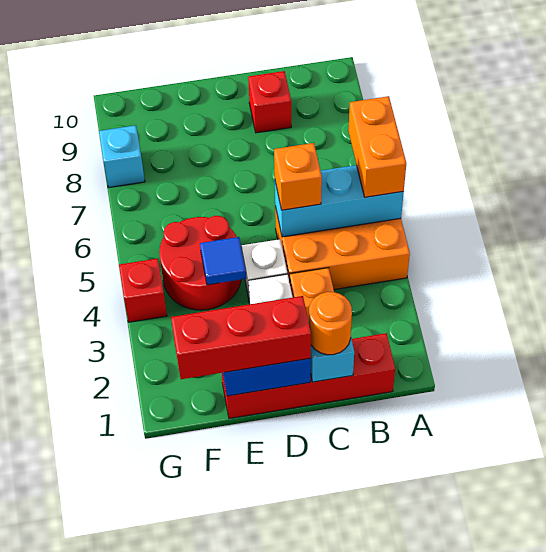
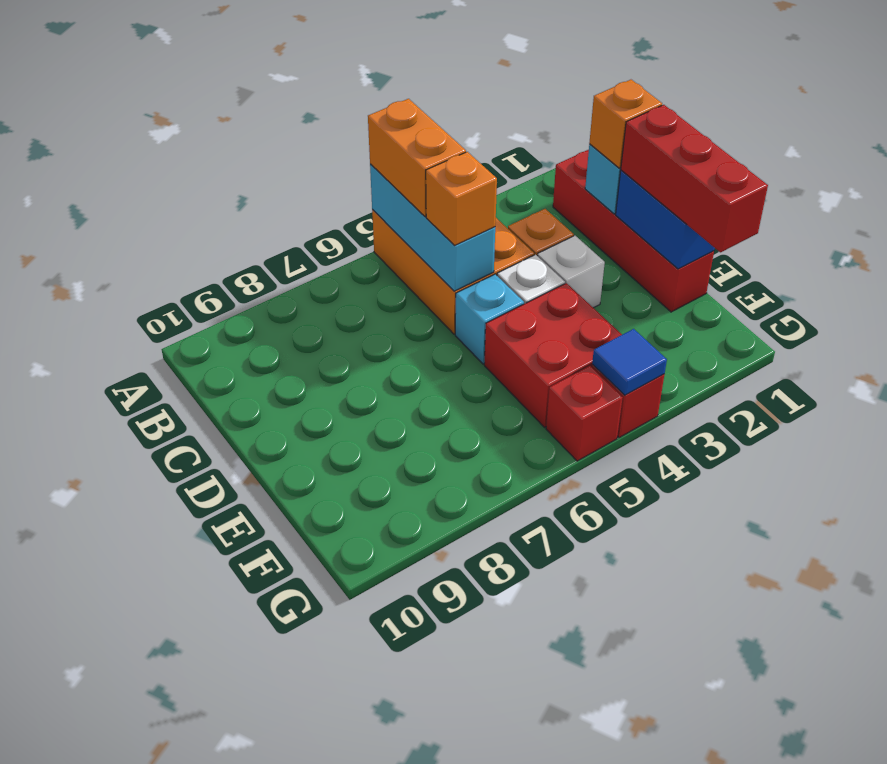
orange 1x2 brick [348,96,406,197] -> orange 1x2 brick turned to [368,99,466,217]
orange 1x1 round brick [309,292,352,355] -> orange 1x1 brick [589,80,662,168]
red 1x1 brick [248,71,291,133] -> red 1x1 brick moved to [546,366,623,461]
red 2x2 round brick [159,216,241,310] -> red 2x2 brick [484,283,622,427]
blue 1x1 tile [200,237,246,285] -> blue 1x1 tile moved to [592,329,667,395]
cyan 1x1 brick [99,125,145,188] -> cyan 1x1 brick moved to [455,274,524,364]

